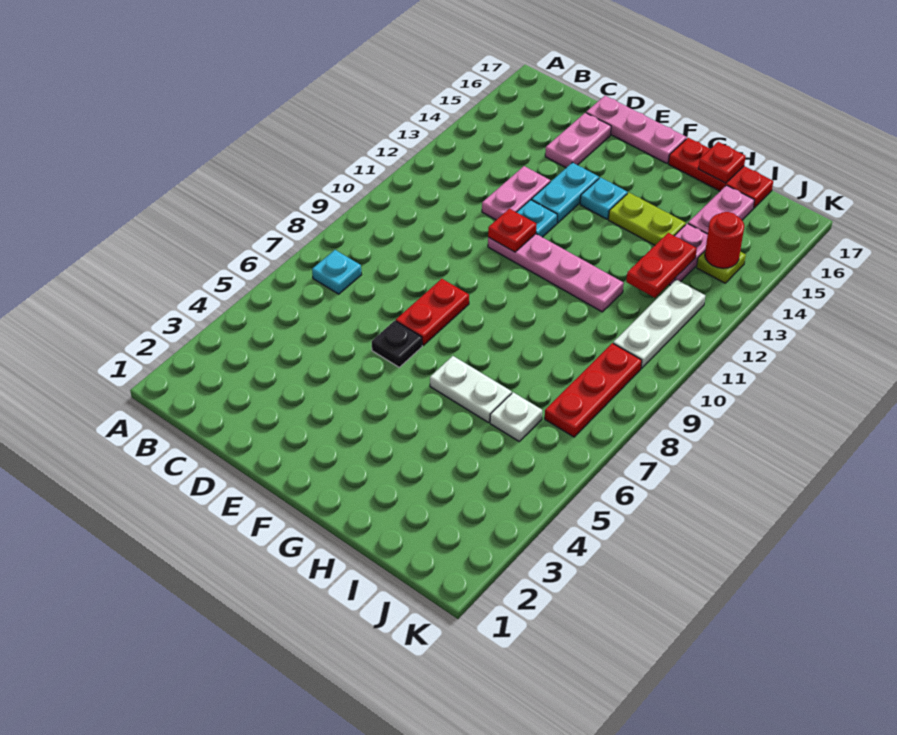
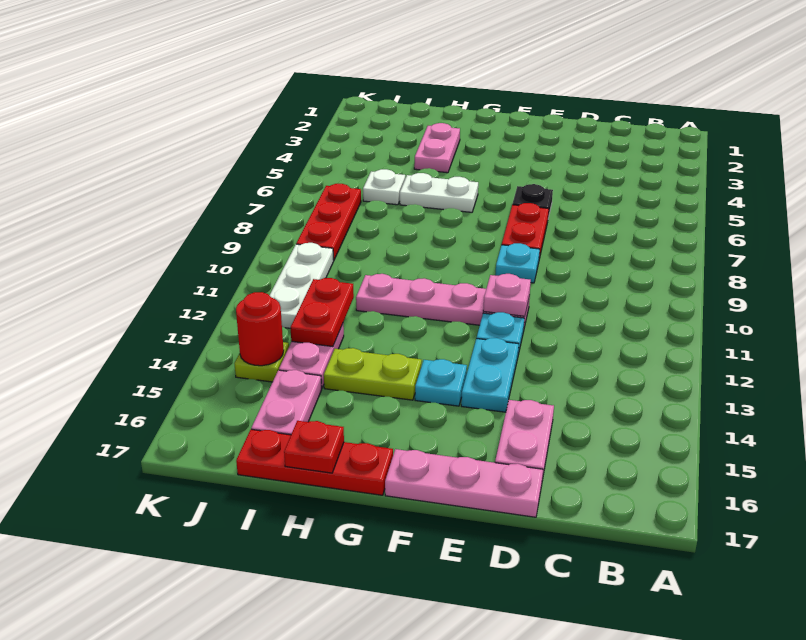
cyan 1x1 plate [312,250,362,294] -> cyan 1x1 plate moved to [495,243,540,283]
pink 1x2 plate [482,166,550,220] -> pink 1x2 plate moved to [414,123,460,173]
red 1x1 plate [488,209,536,252] -> pink 1x1 plate [483,274,531,316]

